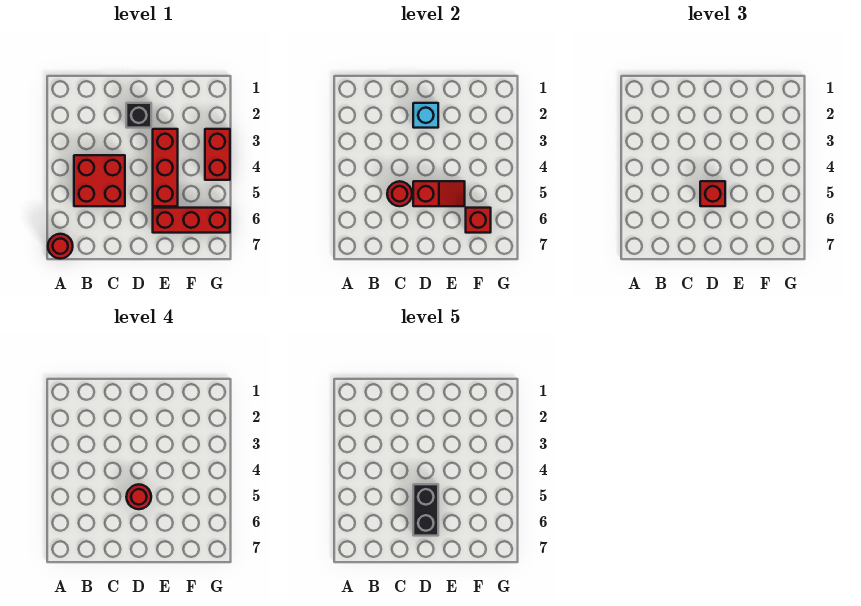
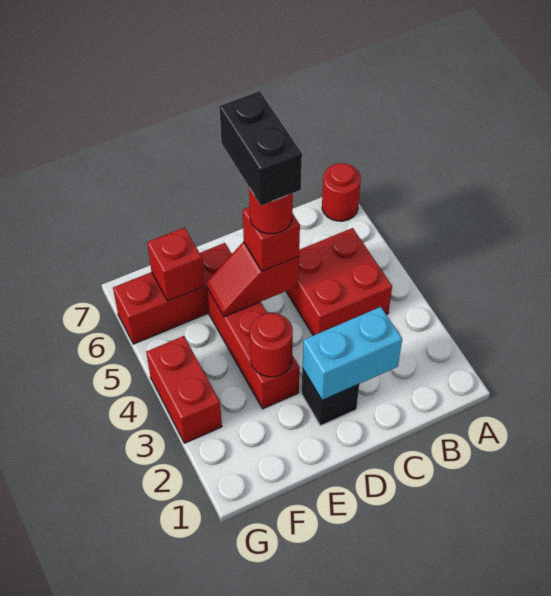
red 1x1 round brick [387,181,412,206] -> red 1x1 round brick moved to [250,313,293,377]
cyan 1x1 brick [413,103,438,128] -> cyan 1x2 brick [302,307,402,400]

